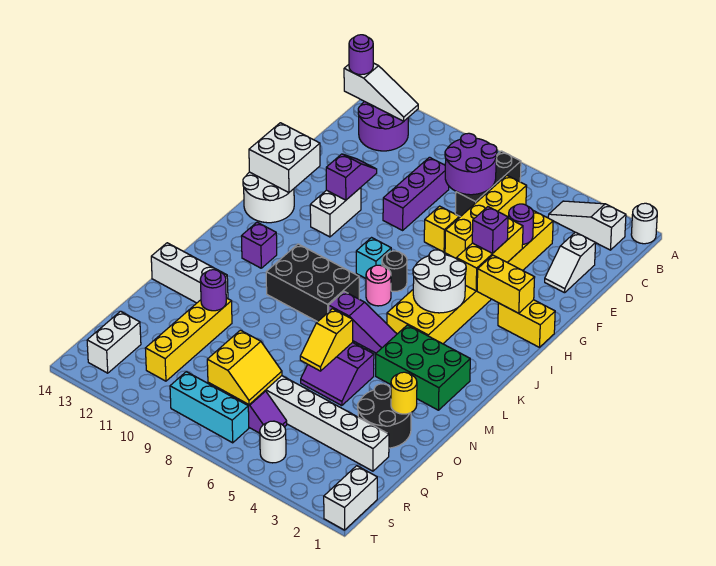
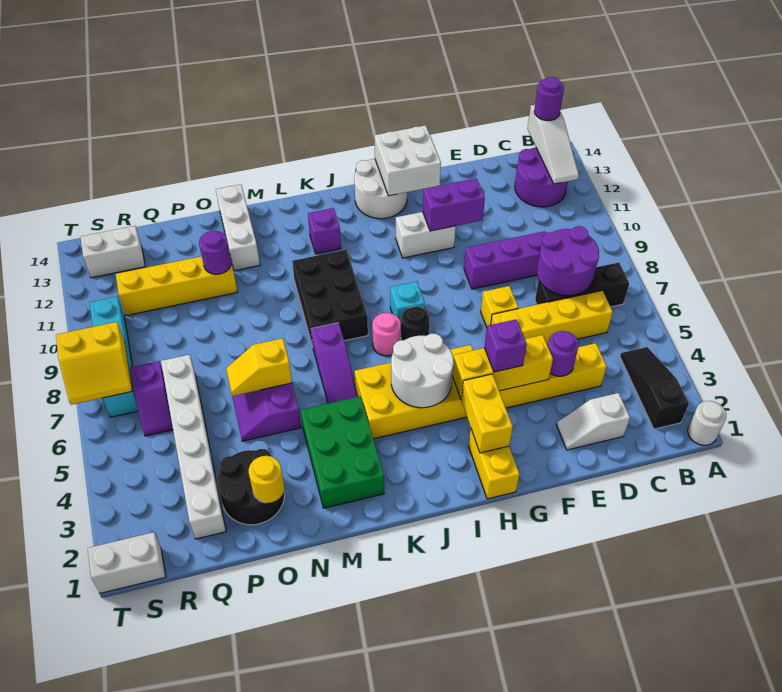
white 1x3 slope [548,201,626,250] -> black 1x3 slope [620,347,689,429]
purple 1x2 slope [326,154,377,200] -> purple 1x2 brick [423,178,485,231]
yellow 2x2 slope [207,330,282,405] -> yellow 2x2 slope moved to [56,322,132,405]
white 1x1 round brick [260,421,286,463] -> none
cyan 1x3 brick [170,372,249,443] -> cyan 1x4 brick [89,297,138,417]

